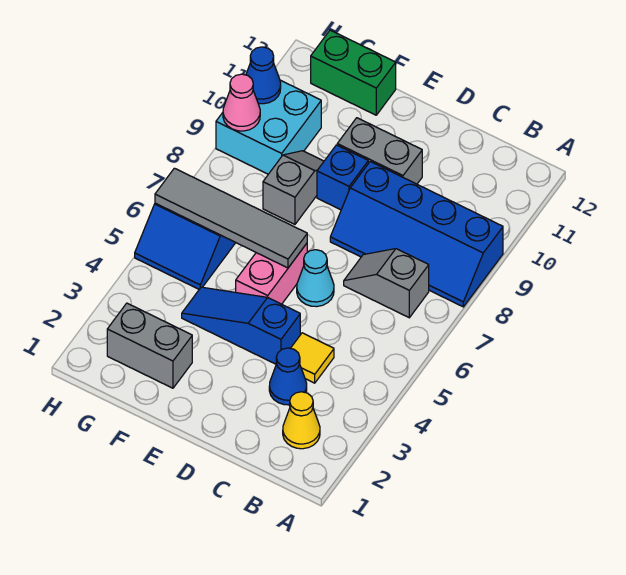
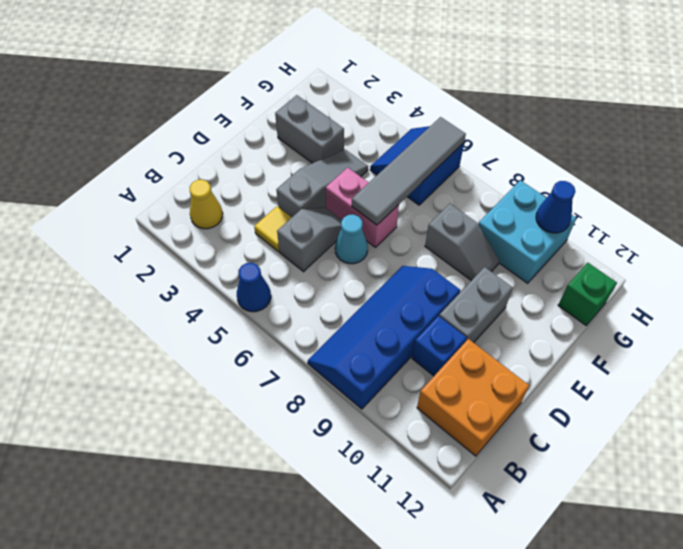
grey 1x2 slope [344,249,429,318] -> grey 1x2 slope moved to [277,207,342,272]
none -> orange 2x2 brick [417,339,529,456]
blue 1x1 cone [269,348,307,405] -> blue 1x1 cone moved to [237,263,271,312]
blue 1x3 slope [182,287,300,364] -> grey 1x3 slope [276,150,368,217]
blue 1x1 brick [317,145,368,210] -> blue 1x1 brick moved to [412,316,467,376]
grey 1x2 brick [107,303,192,388] -> grey 1x2 brick turned to [275,95,344,163]
green 1x2 brick [311,30,396,115] -> green 1x1 brick [558,263,617,326]
pink 1x1 cone [223,74,260,131] -> none

